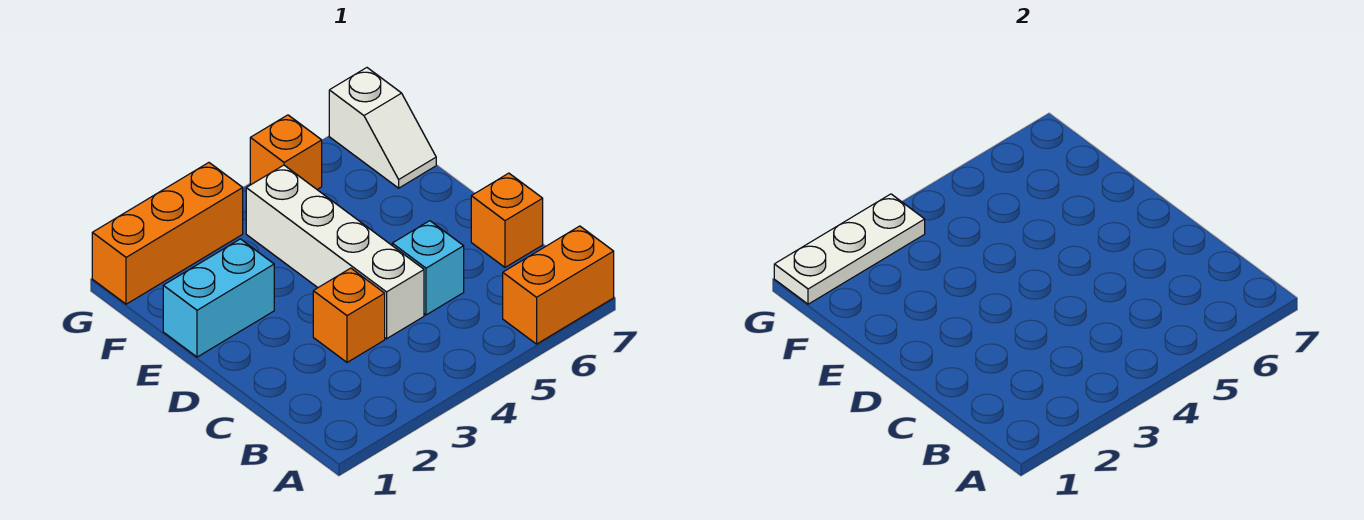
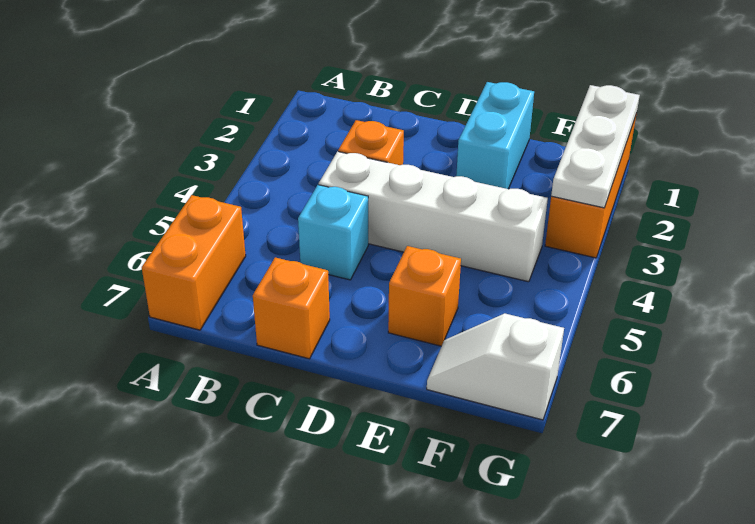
orange 1x1 brick [250,115,322,189] -> orange 1x1 brick moved to [388,246,461,346]

